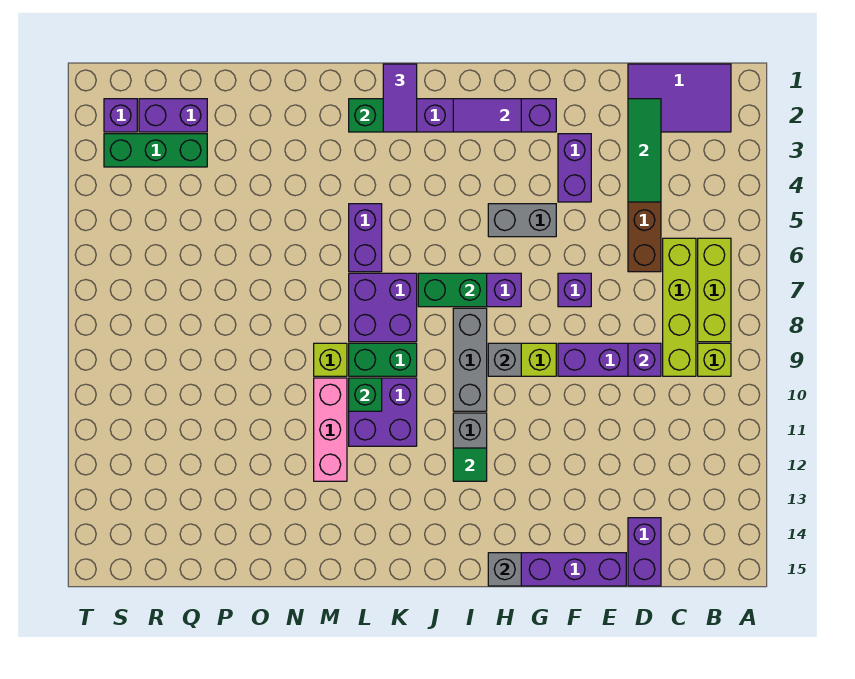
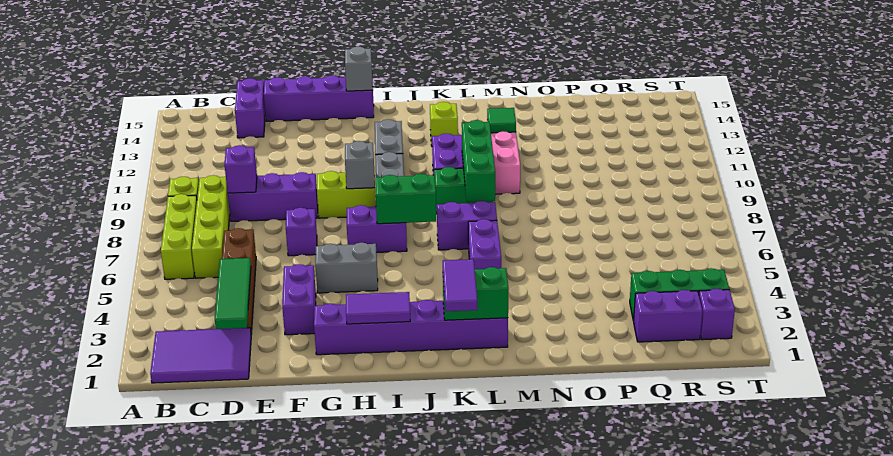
green 1x1 tile [453,448,487,481] -> green 1x1 tile moved to [487,108,516,133]
purple 2x2 brick [349,273,417,342] -> purple 1x2 brick [437,201,497,250]
green 1x1 brick [349,378,382,411] -> green 1x3 brick [462,120,495,202]
lime 1x1 brick [314,343,347,376] -> lime 1x1 brick moved to [430,102,458,146]

